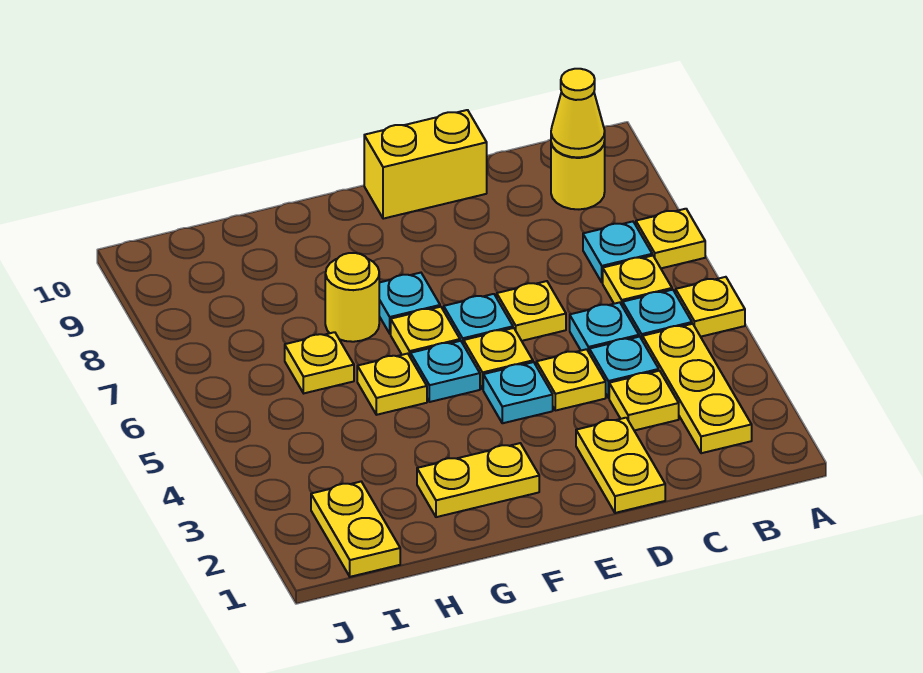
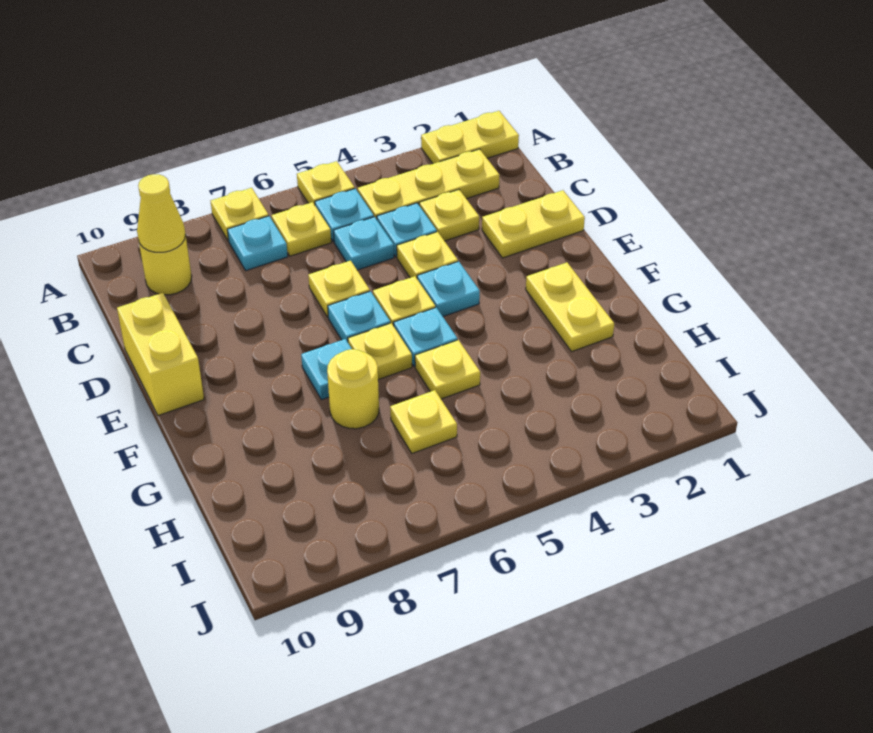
yellow 1x2 plate [311,482,400,577] -> yellow 1x2 plate moved to [421,111,519,164]

